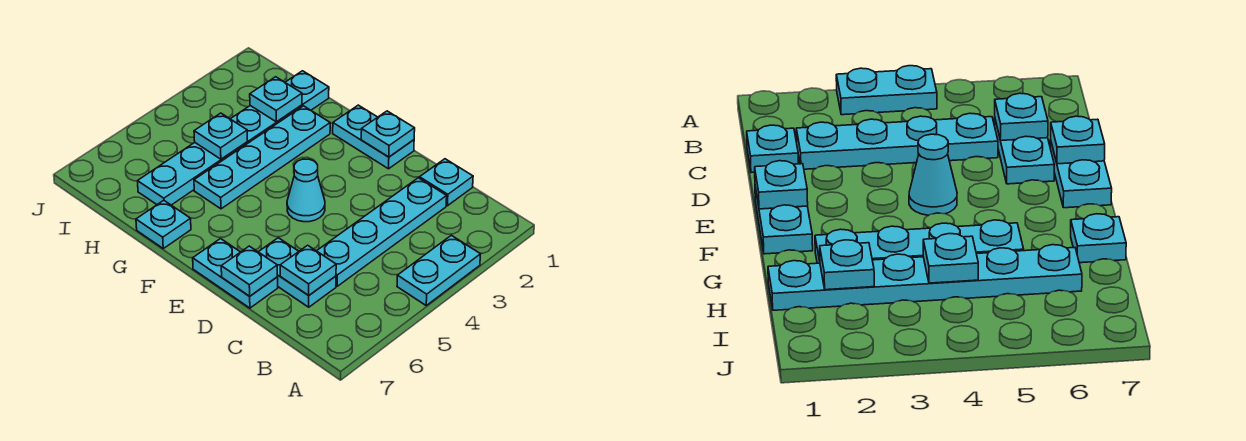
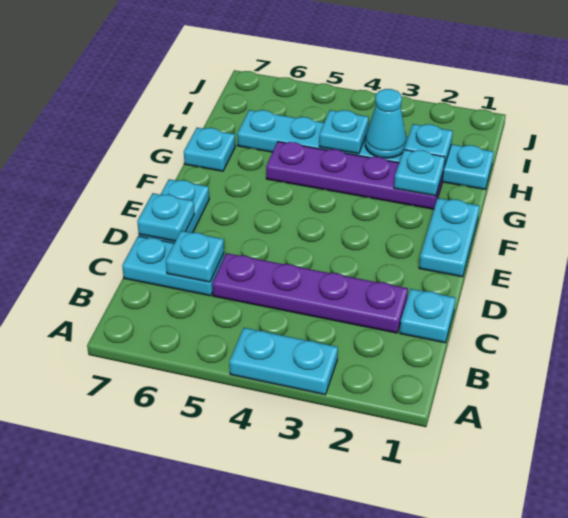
cyan 1x4 plate [317,178,447,286] -> purple 1x4 plate [212,253,408,333]
cyan 1x2 plate [259,238,336,307] -> cyan 1x2 plate turned to [122,236,224,296]
cyan 1x1 plate [361,111,415,157] -> cyan 1x1 plate moved to [394,150,445,196]
cyan 1x1 cone [287,159,325,222] -> cyan 1x1 cone moved to [365,89,406,158]
cyan 1x4 plate [194,106,330,209] -> purple 1x4 plate [266,142,443,209]

